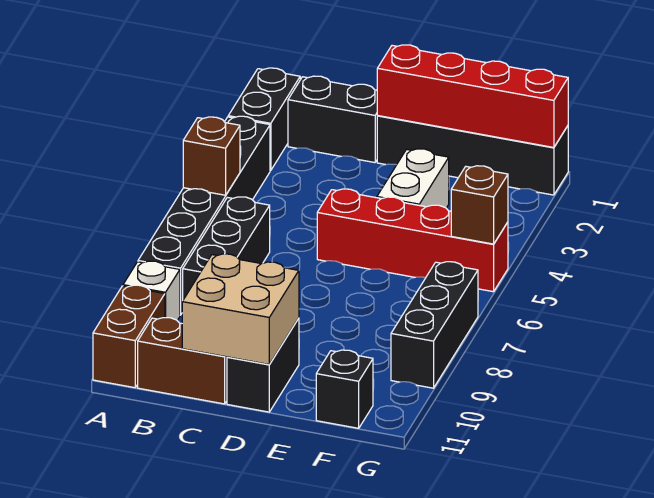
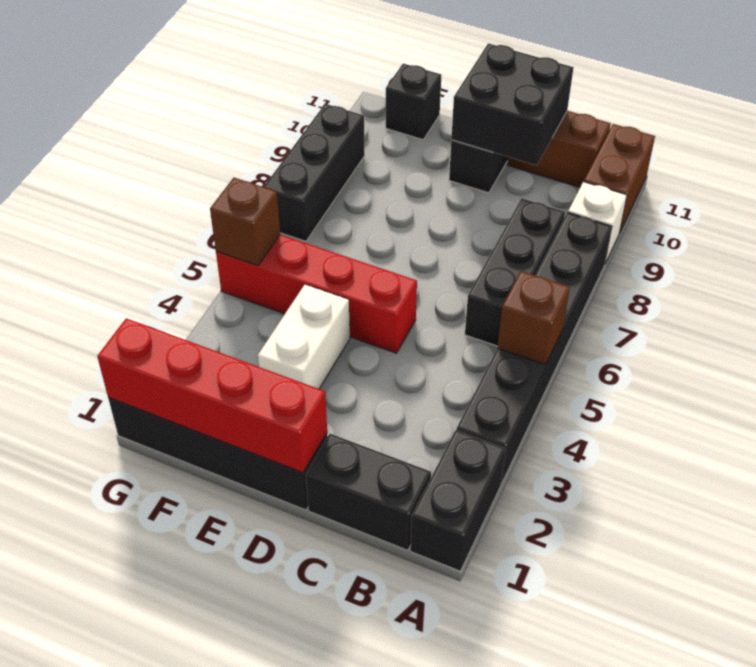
tan 2x2 brick [182,254,299,364] -> black 2x2 brick [451,43,574,165]

